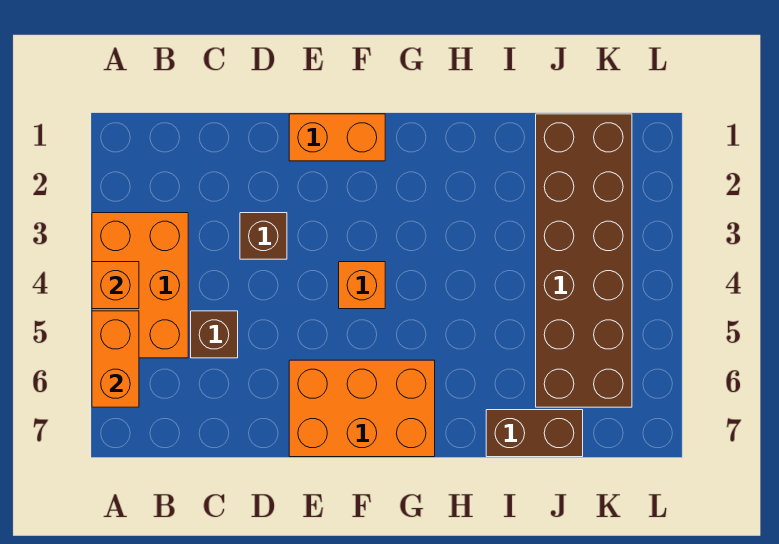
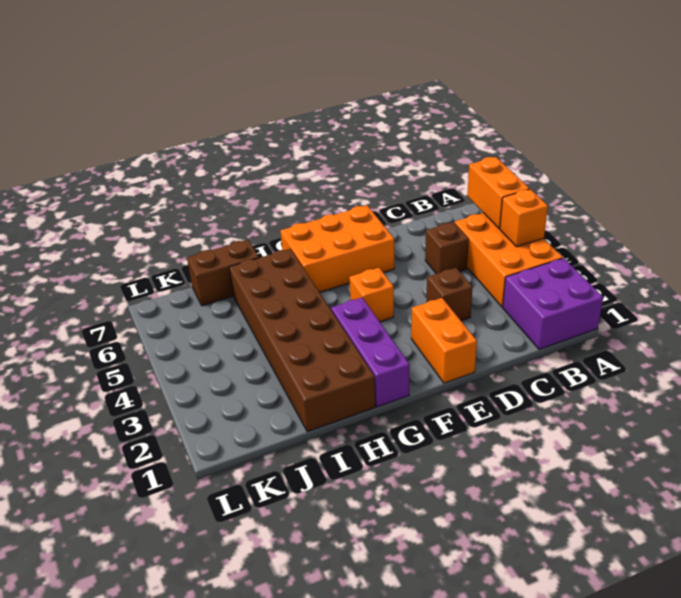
none -> purple 2x2 brick [503,258,603,349]
orange 1x2 brick [289,114,385,161] -> orange 1x2 brick turned to [411,298,477,383]
none -> purple 1x3 brick [331,298,409,407]
brown 2x6 brick [536,114,632,407] -> brown 2x6 brick moved to [229,249,375,432]

